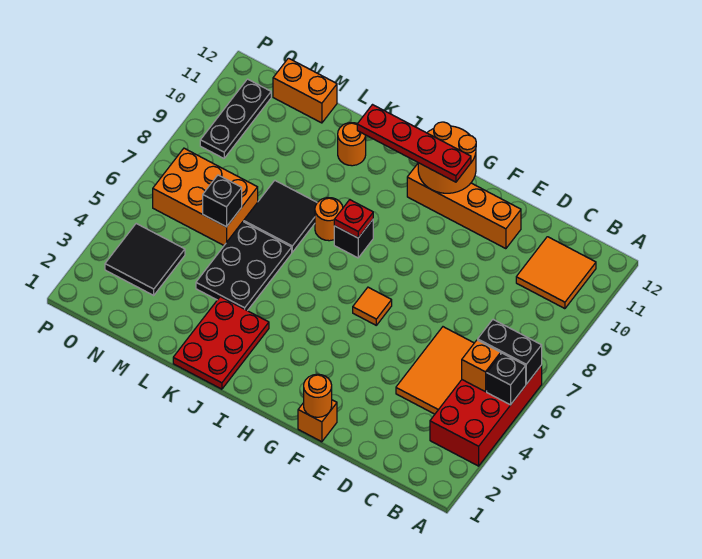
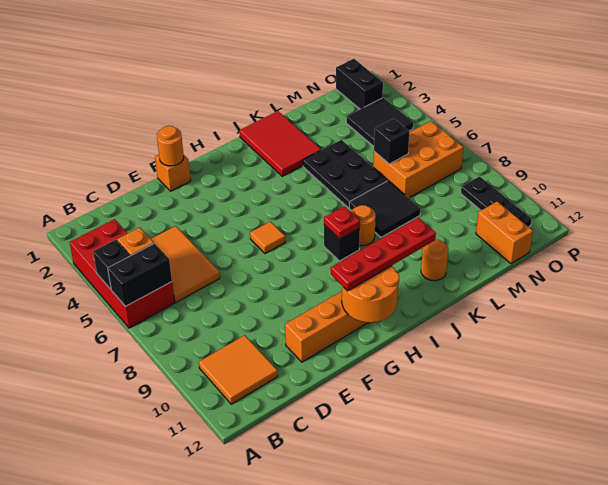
red 2x3 plate [173,297,269,389] -> red 2x3 tile [239,111,321,176]
orange 1x2 brick [273,58,337,123] -> orange 1x2 brick turned to [476,201,533,264]
none -> black 1x2 brick [336,59,383,109]

